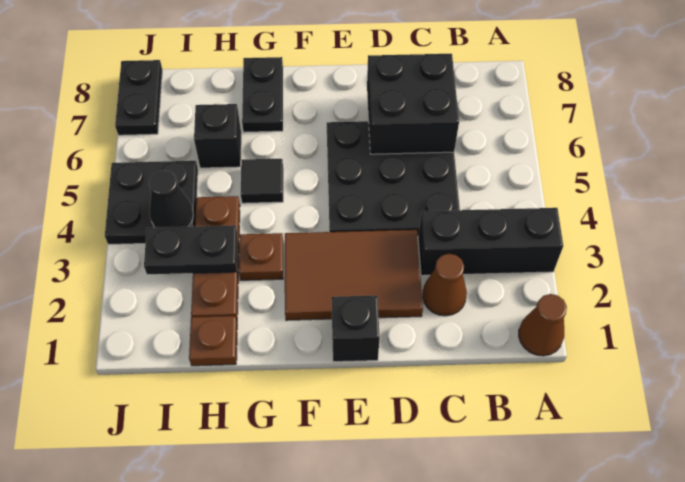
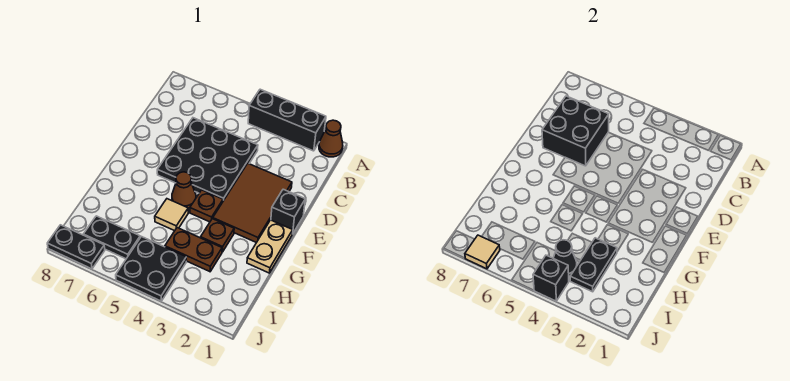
black 1x3 brick [418,208,563,276] -> black 1x3 brick turned to [248,89,326,151]
brown 1x1 cone [423,254,467,316] -> brown 1x1 cone moved to [172,172,196,208]
none -> tan 1x2 plate [247,220,293,273]
black 1x1 tile [241,159,283,203] -> tan 1x1 tile [155,199,188,231]
black 1x2 plate [242,57,283,132] -> black 1x2 plate moved to [83,216,140,259]
brown 1x1 plate [189,316,237,366] -> brown 1x1 plate moved to [190,190,223,222]
brown 1x3 plate [191,196,240,320] -> brown 1x2 plate [165,228,222,272]
black 1x1 brick [194,104,241,168] -> black 1x1 brick moved to [533,255,569,301]
none -> tan 1x1 tile [465,235,500,269]

